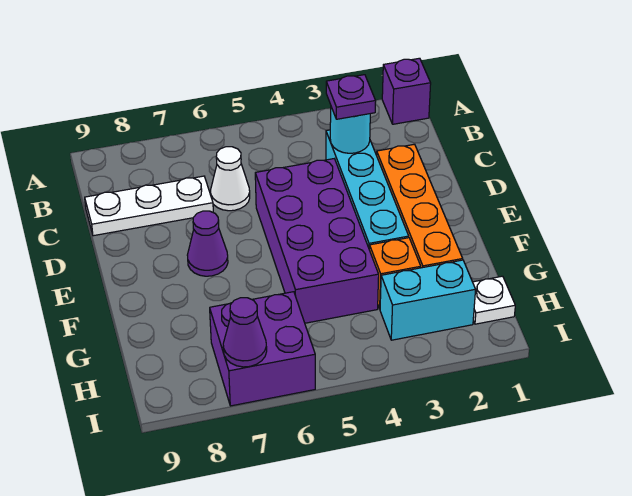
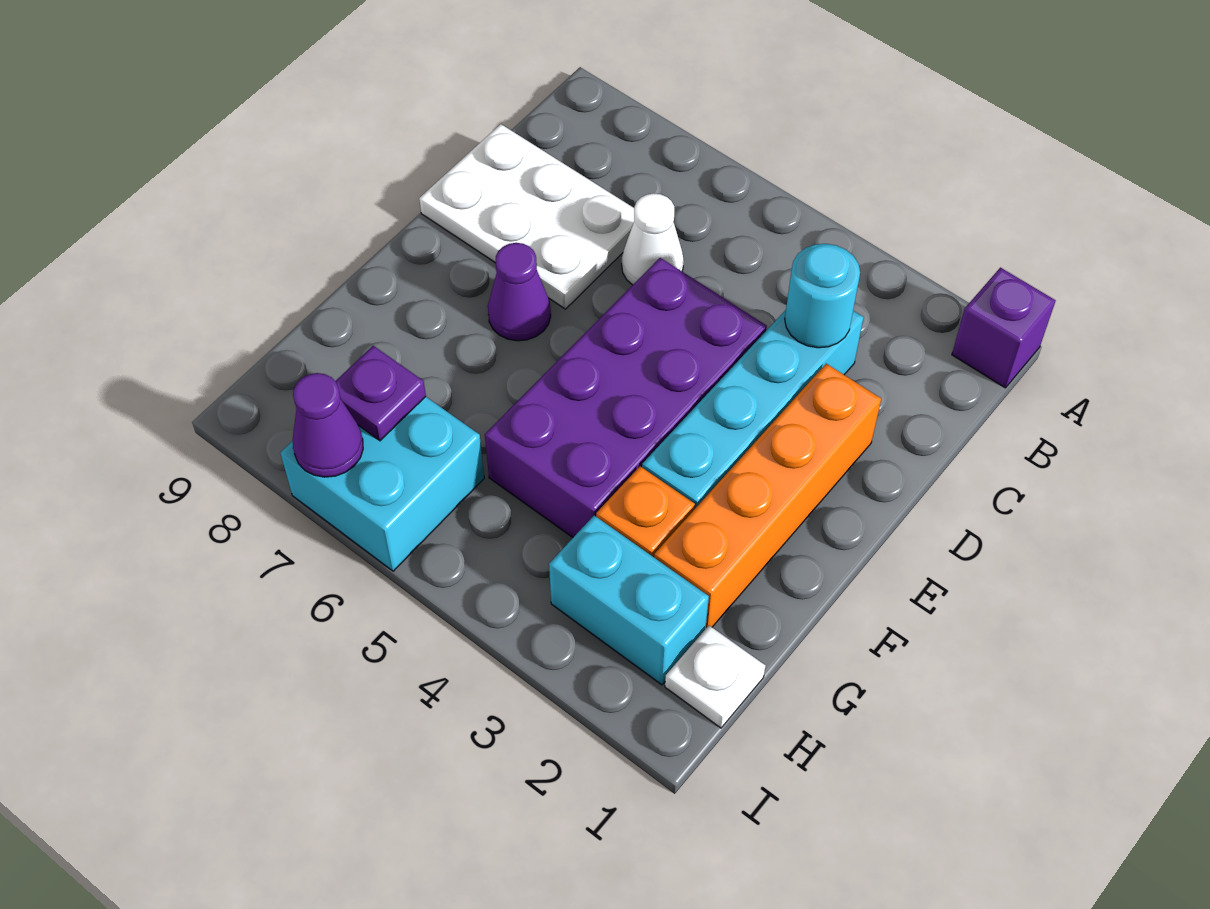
purple 1x1 plate [326,75,376,119] -> purple 1x1 plate moved to [335,346,426,441]
white 1x3 plate [85,176,213,236] -> white 2x3 plate [419,124,634,309]
purple 2x2 brick [210,292,315,406] -> cyan 2x2 brick [280,397,484,571]

